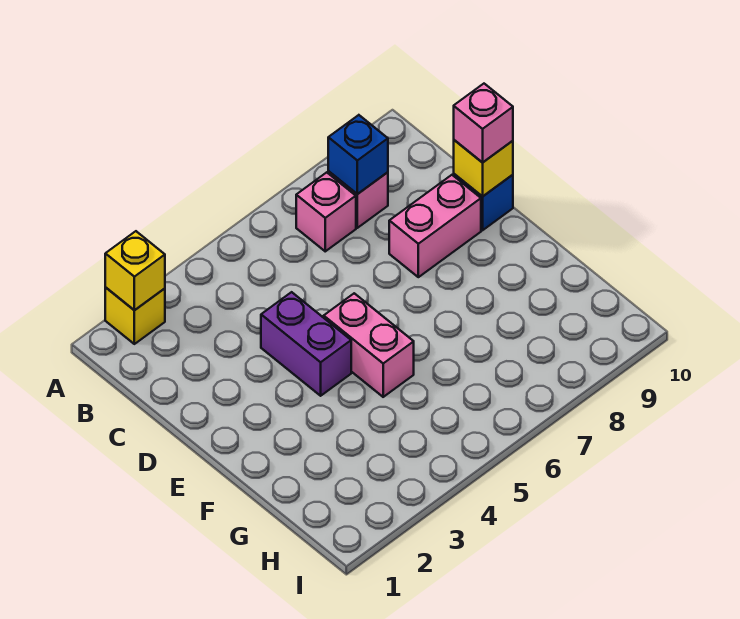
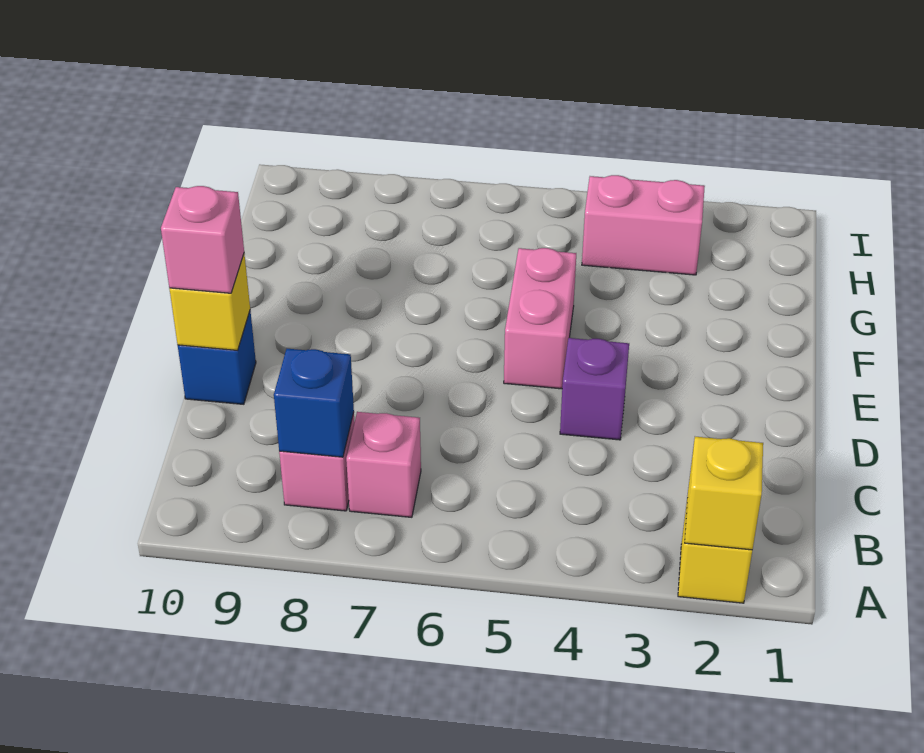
purple 1x2 brick [261,292,351,396] -> purple 1x1 brick [560,338,629,440]
pink 1x2 brick [389,175,481,277] -> pink 1x2 brick moved to [582,175,705,275]

